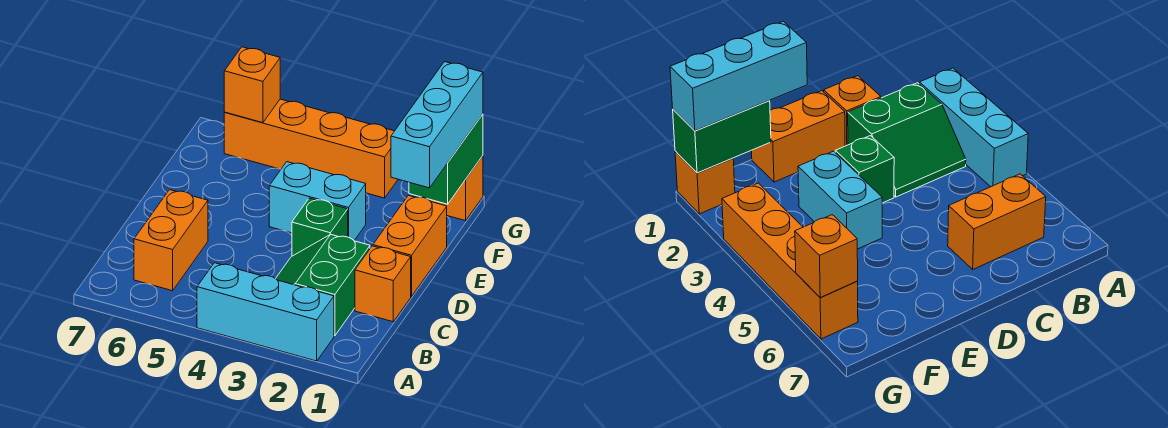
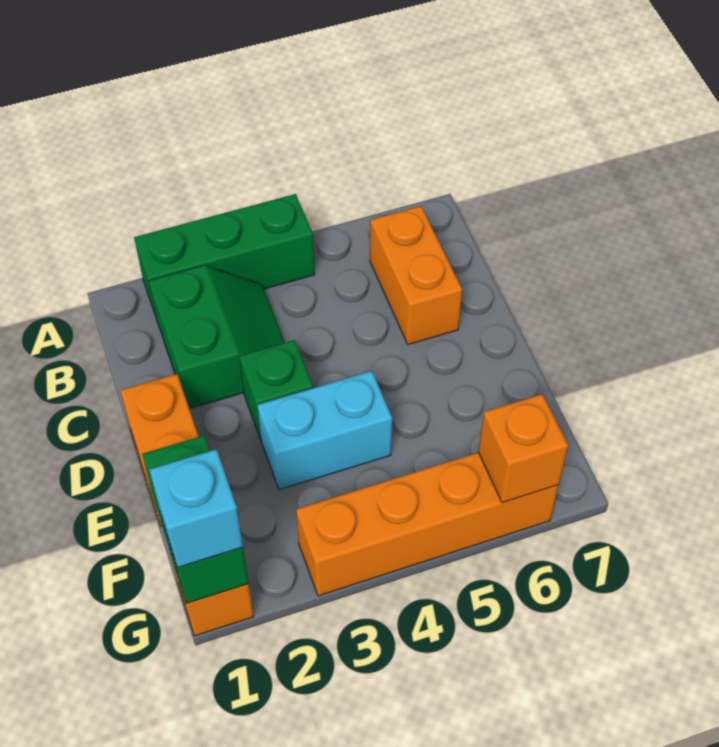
cyan 1x3 brick [197,263,334,361] -> green 1x3 brick [134,194,315,319]
orange 1x1 brick [355,246,411,322] -> none
cyan 1x3 brick [391,62,483,188] -> cyan 1x1 brick [149,449,243,568]

